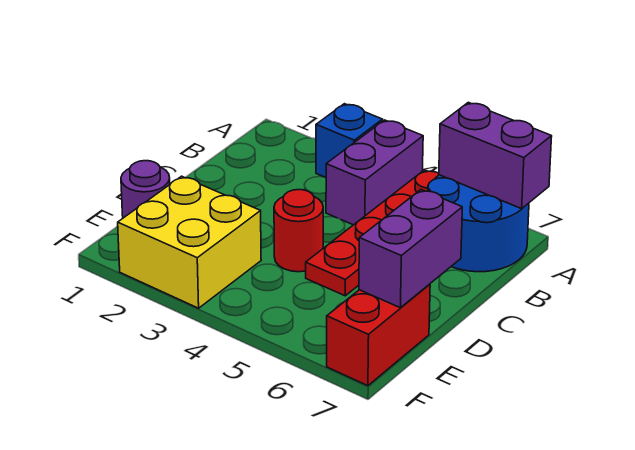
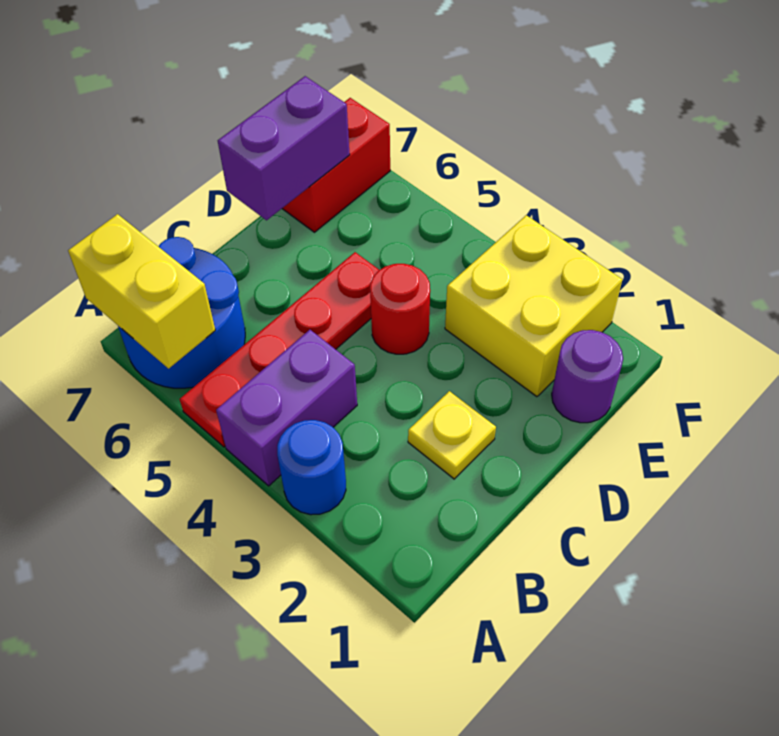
blue 1x1 brick [316,104,383,177] -> blue 1x1 round brick [277,420,346,515]
purple 1x2 brick [439,102,552,209] -> yellow 1x2 brick [68,214,215,368]
none -> yellow 1x1 plate [408,391,496,479]

